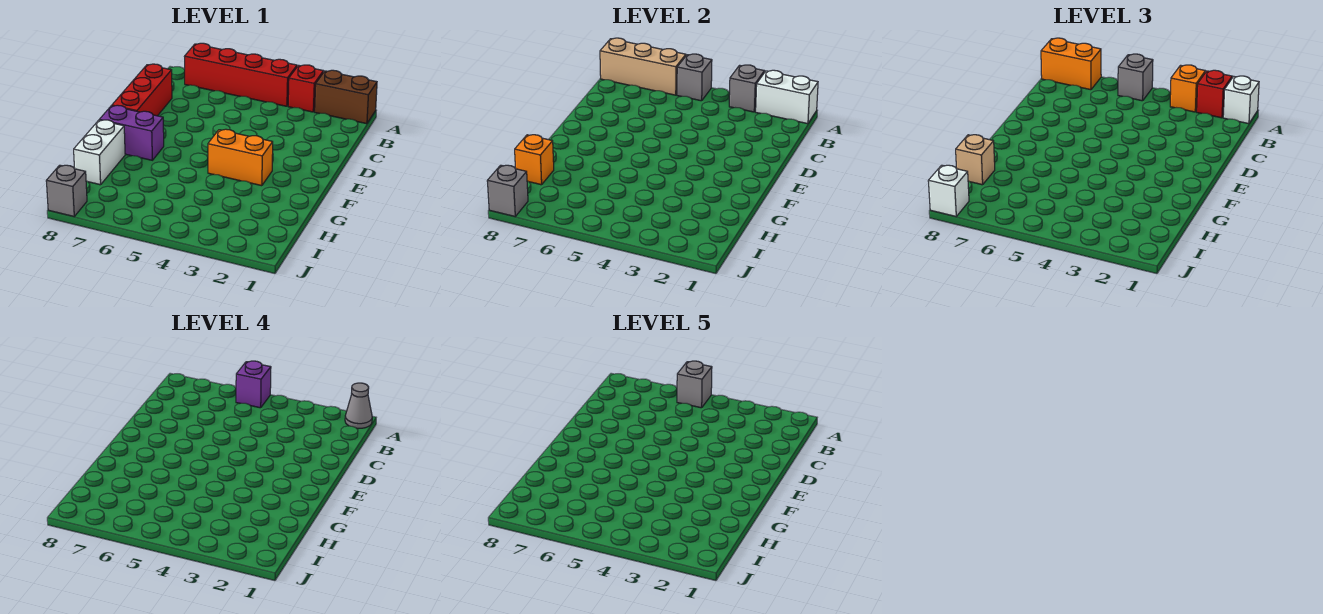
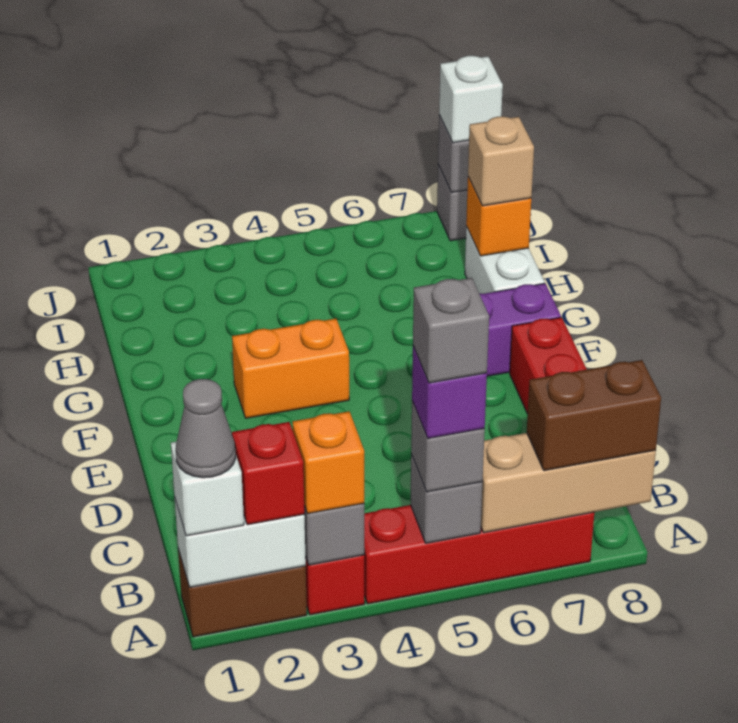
orange 1x2 brick [1041,38,1101,90] -> brown 1x2 brick [527,360,661,471]

